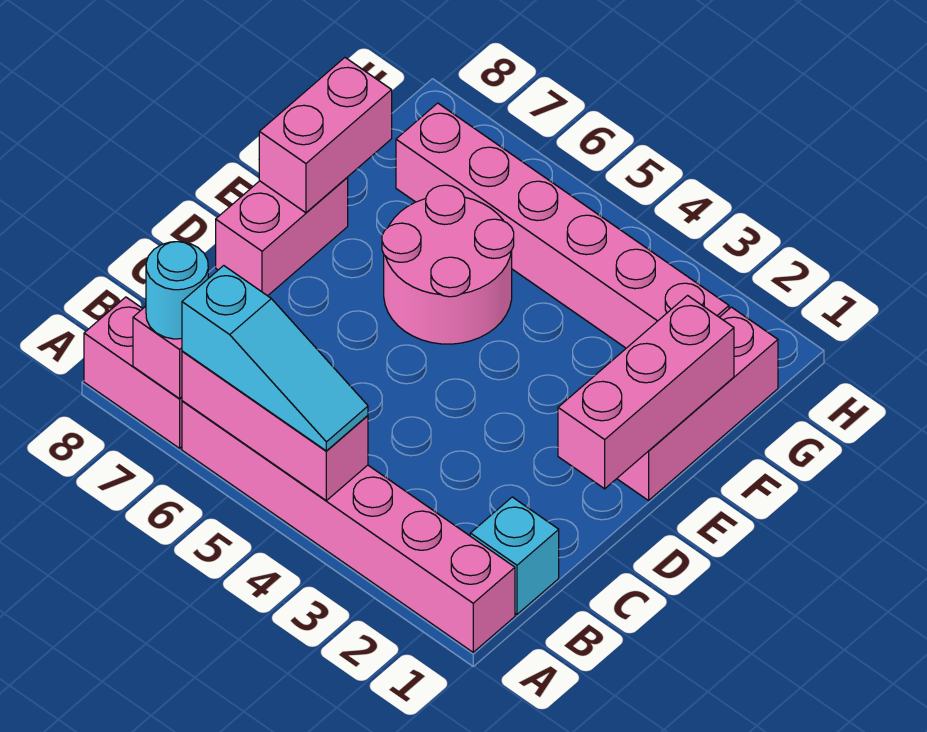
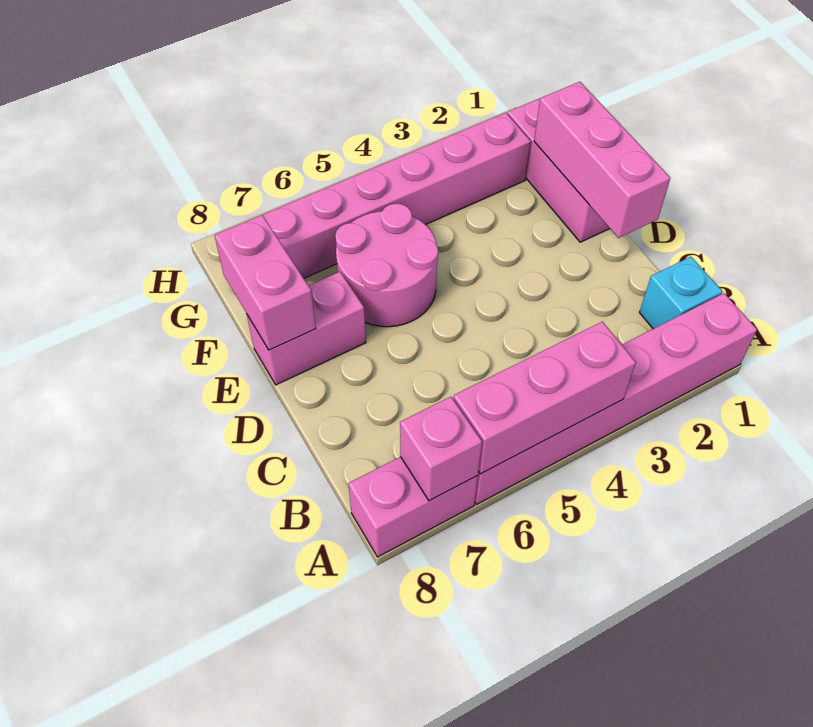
cyan 1x3 slope [182,266,368,451] -> none
cyan 1x1 round brick [146,242,208,339] -> none
pink 1x2 brick [216,178,348,296] -> pink 1x2 brick turned to [247,272,366,385]

